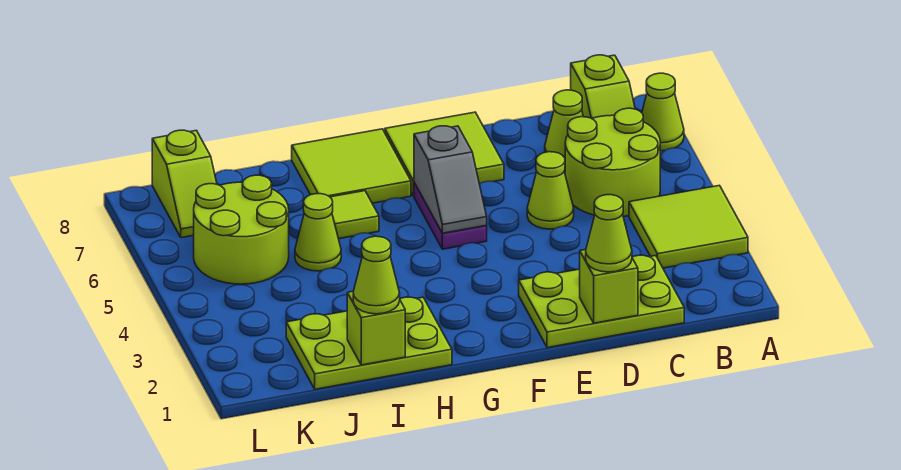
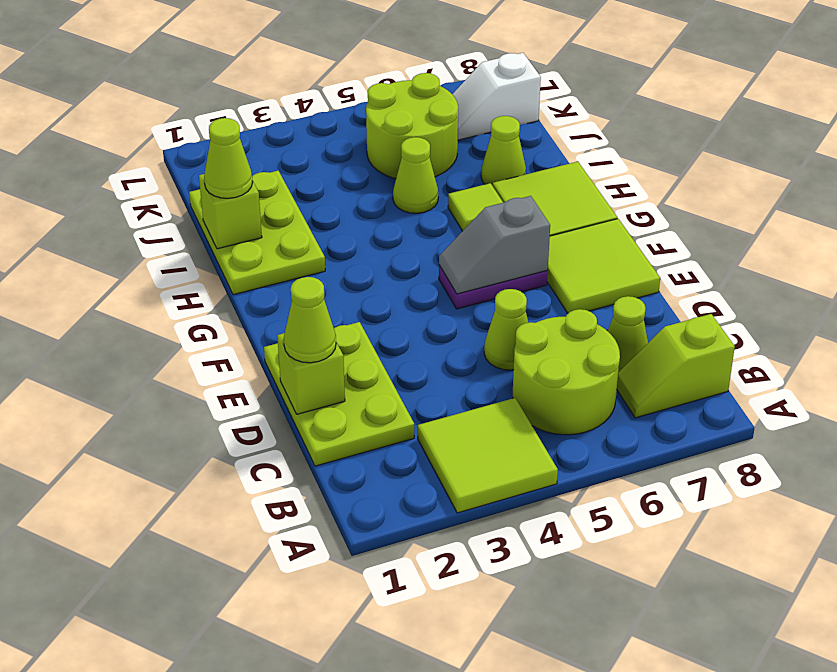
lime 1x1 cone [642,73,684,151] -> lime 1x1 cone moved to [481,116,526,186]
lime 1x2 slope [152,130,217,238] -> white 1x2 slope [452,53,541,140]

